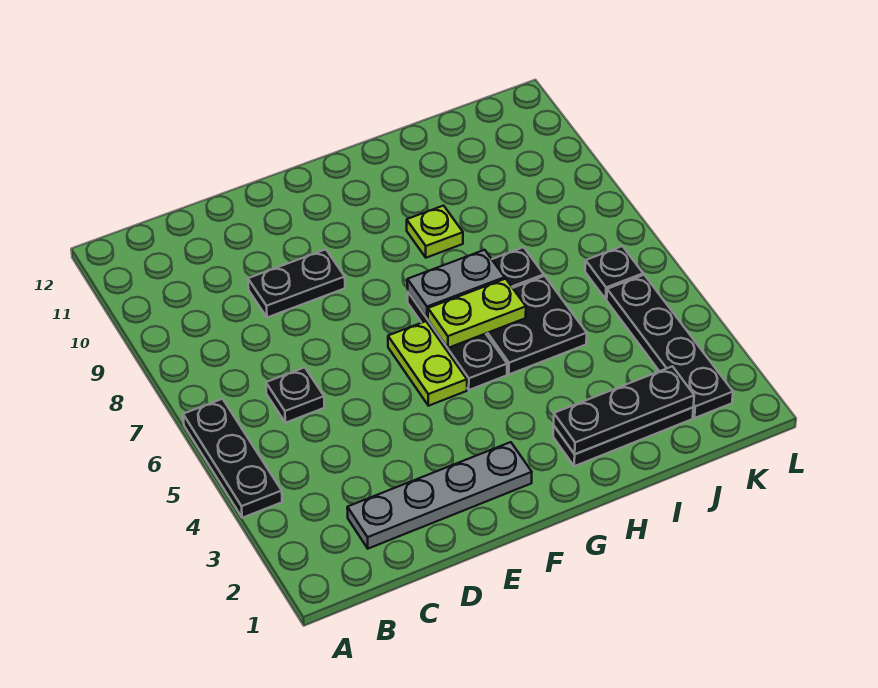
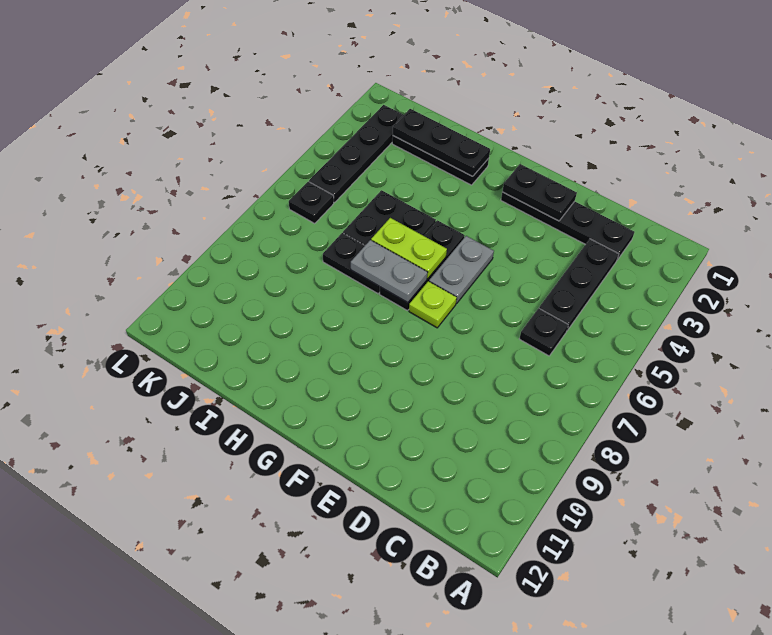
black 1x3 plate [183,399,282,518] -> black 1x3 plate moved to [539,239,619,331]
grey 1x4 plate [347,442,532,549] -> black 1x4 plate [501,192,634,260]
black 1x2 plate [248,249,345,318] -> black 1x2 plate moved to [502,164,577,221]
lime 1x2 plate [388,321,467,406] -> grey 1x2 plate [429,236,494,304]
lime 1x1 plate [407,206,463,258] -> lime 1x1 plate moved to [409,281,457,328]

